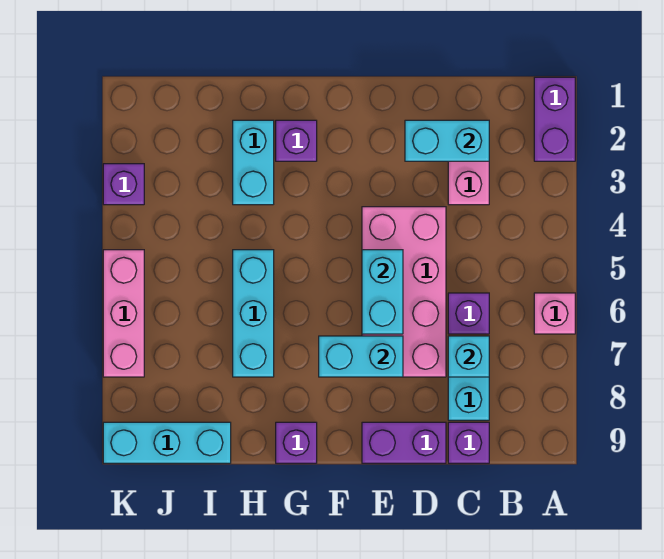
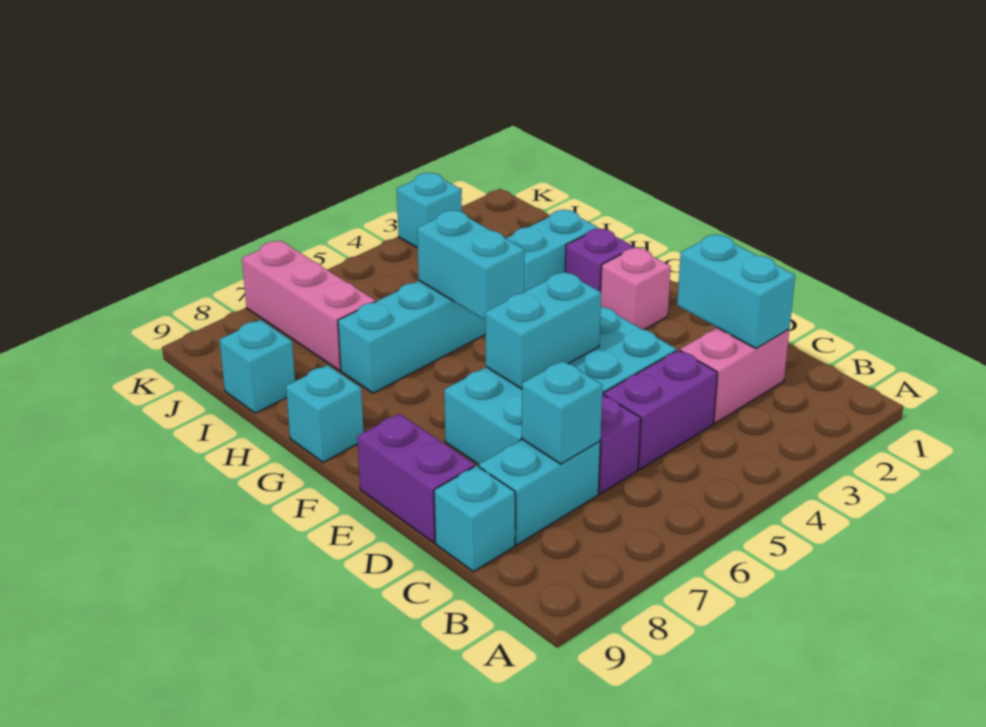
purple 1x2 brick [534,77,575,161] -> purple 1x2 brick moved to [604,350,717,469]
pink 1x1 brick [534,293,575,334] -> pink 1x1 brick moved to [601,247,671,330]
purple 1x1 brick [448,422,489,463] -> cyan 1x1 brick [434,466,515,572]
pink 2x4 brick [362,207,446,377] -> cyan 2x4 brick [444,306,677,465]
cyan 1x2 brick [319,336,403,377] -> cyan 1x2 brick moved to [417,210,525,321]
purple 1x1 brick [276,422,317,463] -> cyan 1x1 brick [286,365,364,462]
cyan 1x3 brick [103,422,231,463] -> cyan 1x1 brick [219,320,295,413]
purple 1x1 brick [103,164,144,205] -> cyan 1x1 brick [397,173,462,248]
pink 1x3 brick [103,250,144,377] -> pink 1x3 brick turned to [242,241,375,371]

